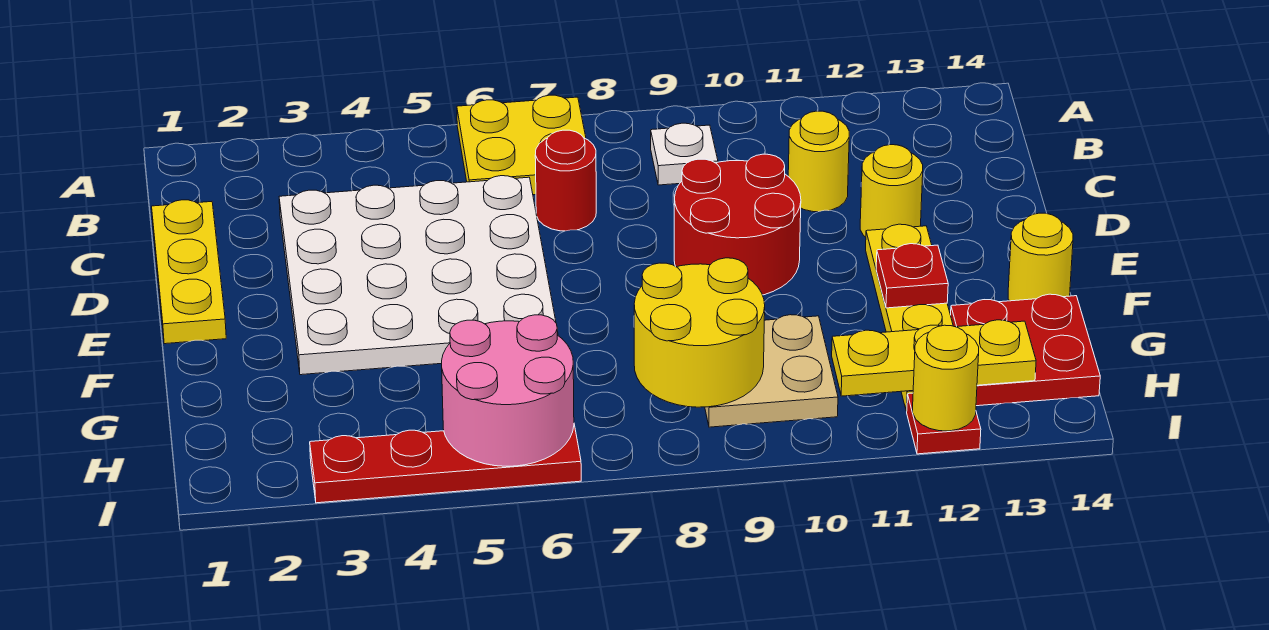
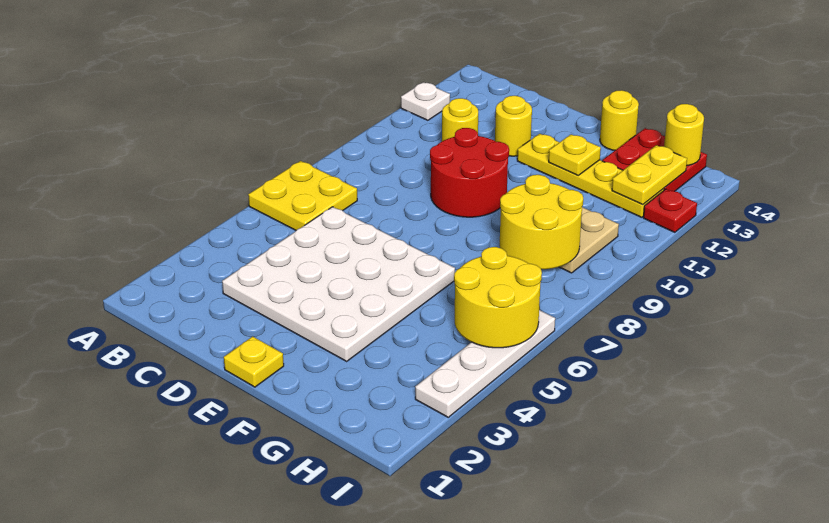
white 1x1 plate [651,123,718,185] -> white 1x1 plate moved to [401,82,450,120]
yellow 1x3 plate [152,200,226,344] -> yellow 1x1 plate [224,336,284,387]
red 1x1 round brick [535,130,596,231] -> none
red 1x1 plate [876,244,948,308] -> yellow 1x1 plate [549,134,601,175]
pink 2x2 round brick [442,315,574,466] -> yellow 2x2 round brick [454,247,542,348]
yellow 1x3 plate [832,320,1036,396] -> yellow 1x2 plate [612,145,687,205]
red 1x4 plate [310,425,581,503] -> white 1x4 plate [415,310,555,417]
yellow 1x1 round brick [913,325,979,431] -> yellow 1x1 round brick moved to [664,104,704,165]

